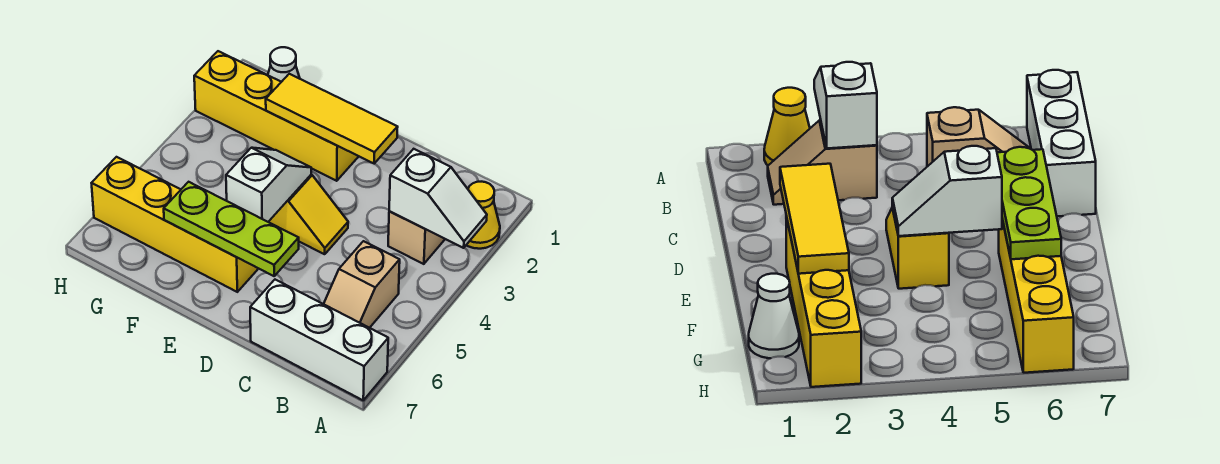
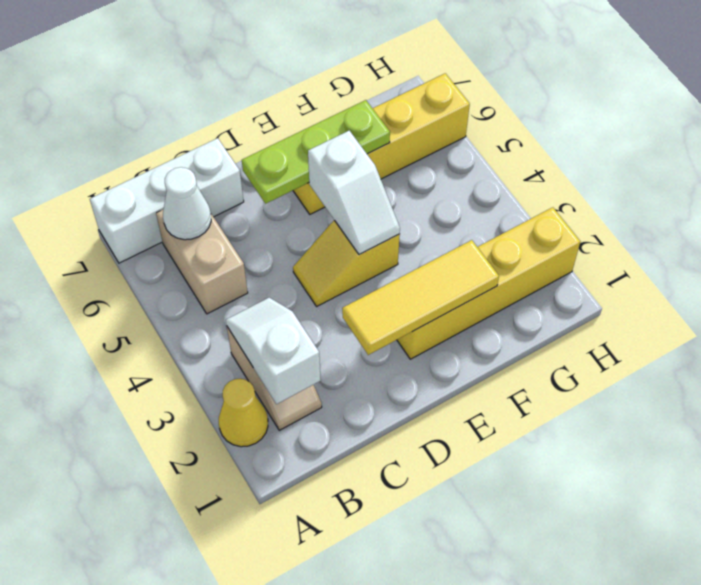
white 1x2 slope [389,149,487,248] -> white 1x2 slope turned to [226,298,321,404]
tan 1x2 slope [324,241,400,328] -> tan 1x2 brick [156,209,248,314]
white 1x1 cone [268,47,300,82] -> white 1x1 cone moved to [163,167,211,240]

